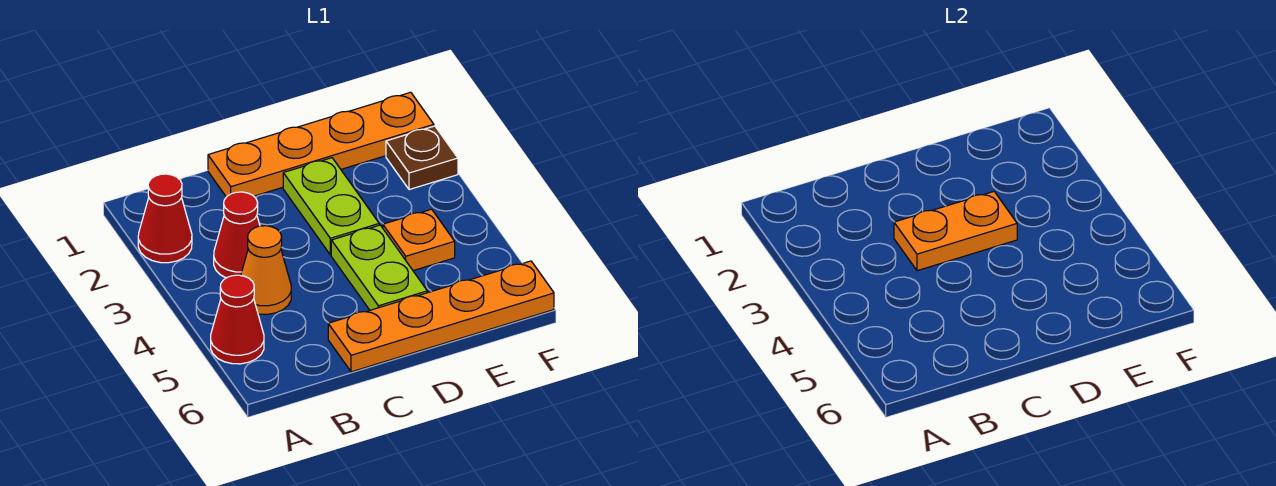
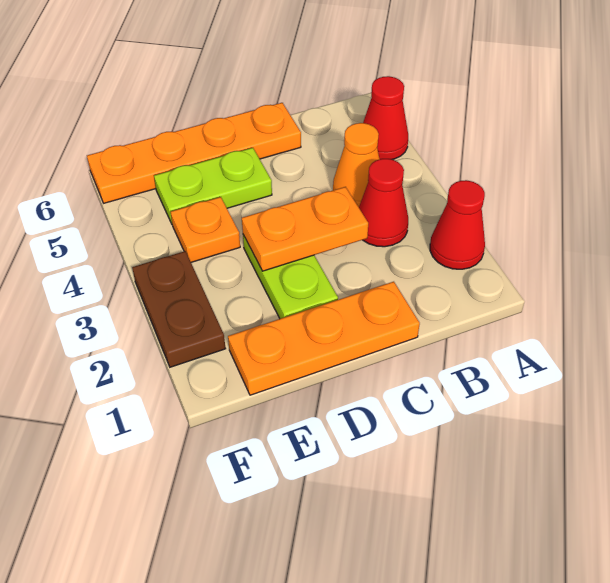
orange 1x4 plate [208,92,434,197] -> orange 1x3 plate [228,282,420,395]
lime 1x2 plate [331,225,427,310] -> lime 1x2 plate turned to [154,148,272,224]
brown 1x1 plate [386,126,458,190] -> brown 1x2 plate [132,251,226,367]

